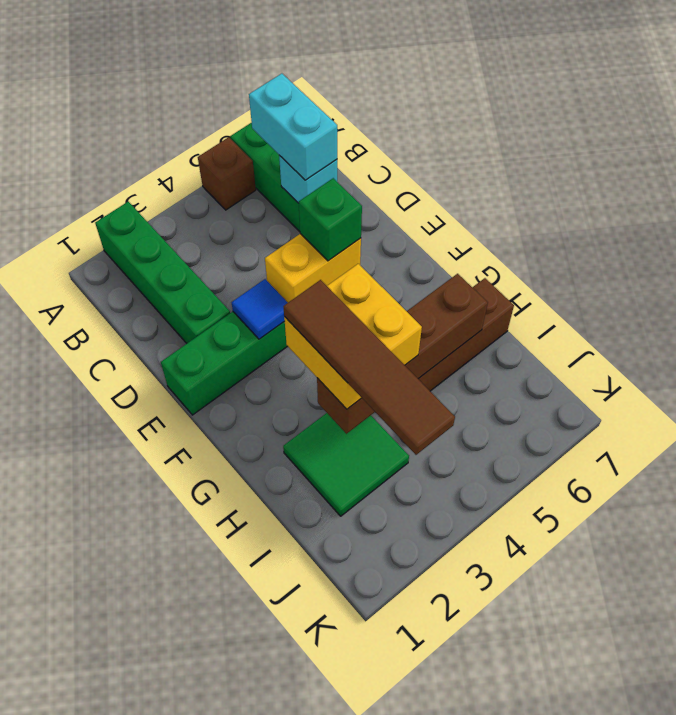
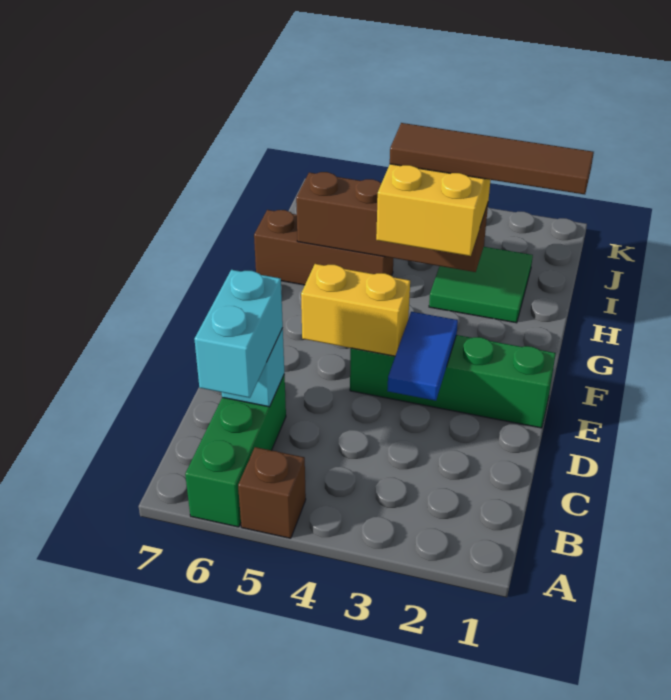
green 1x4 brick [95,202,230,343] -> none
blue 1x1 tile [232,279,288,339] -> blue 1x2 tile [387,312,458,401]
green 1x1 brick [298,178,362,261] -> none
brown 1x4 tile [283,280,455,455] -> brown 1x4 tile turned to [390,123,594,194]

